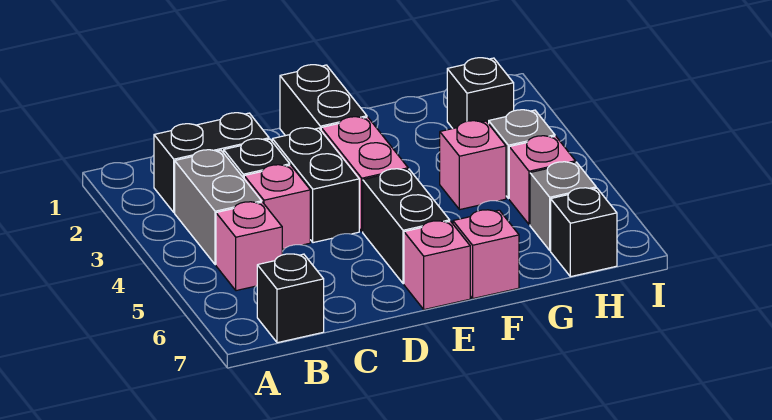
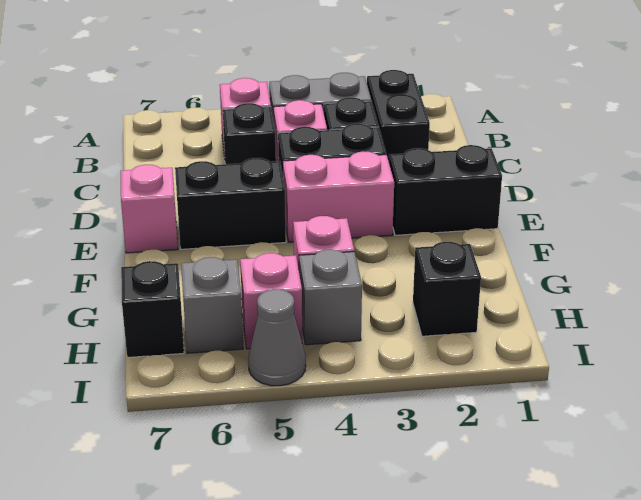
black 1x1 brick [257,254,324,343] -> black 1x1 brick moved to [223,103,276,164]
pink 1x1 brick [453,210,519,299] -> none
none -> grey 1x1 cone [248,289,306,386]

